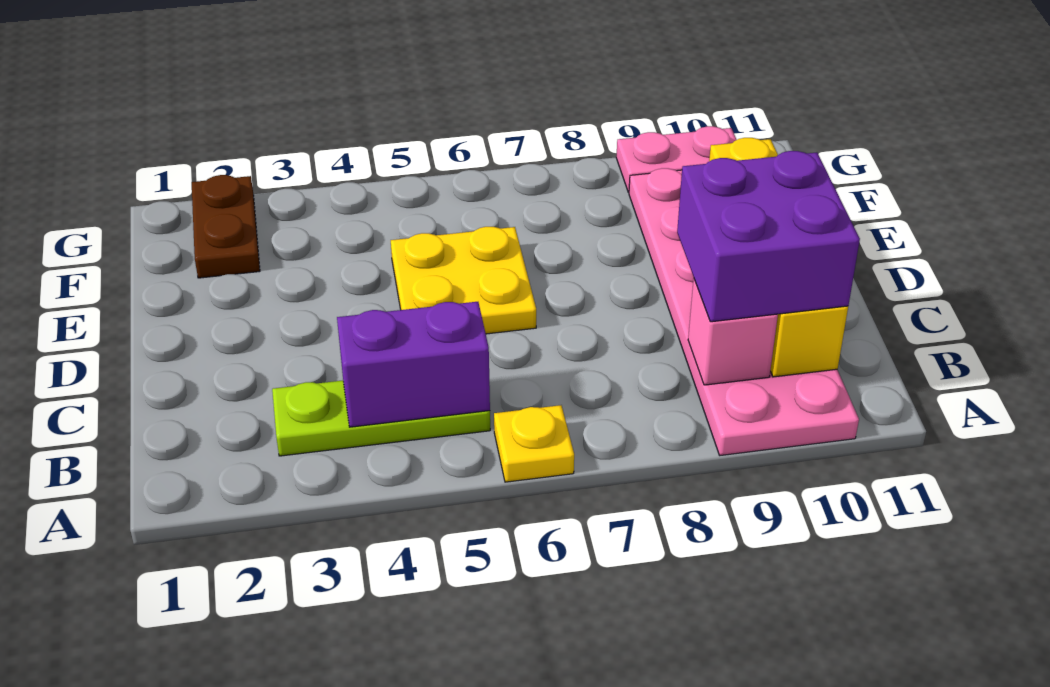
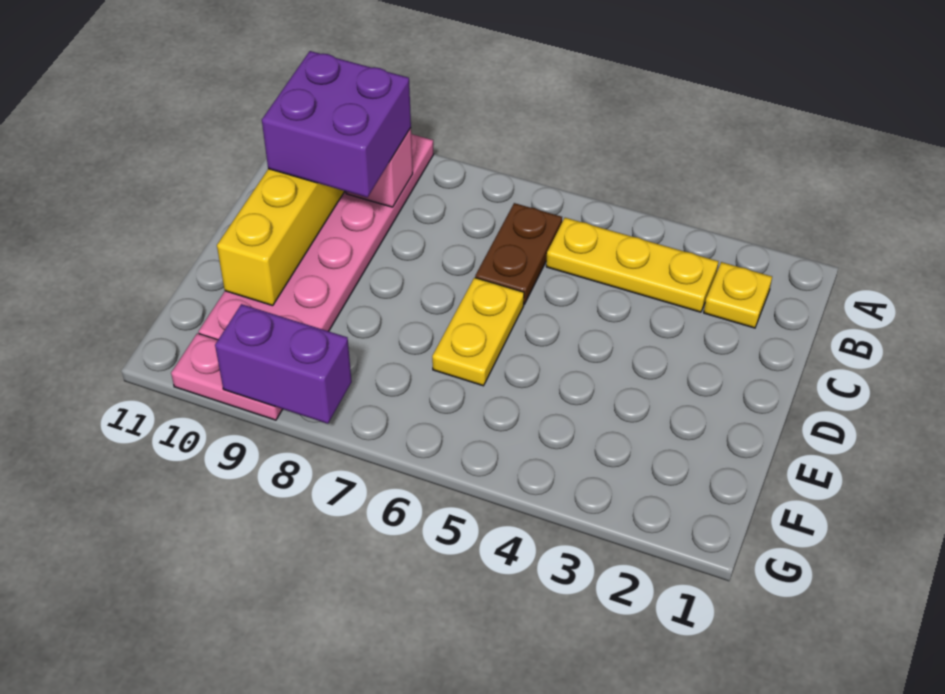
yellow 1x1 plate [494,405,574,482] -> yellow 1x1 plate moved to [704,262,772,328]
lime 1x3 plate [272,380,490,456] -> yellow 1x3 plate [546,218,719,312]
purple 1x2 brick [337,302,490,427] -> purple 1x2 brick moved to [215,304,352,424]
yellow 2x2 plate [391,227,536,334] -> yellow 1x2 plate [432,278,524,386]
brown 1x2 plate [192,175,260,278] -> brown 1x2 plate moved to [475,203,562,304]

